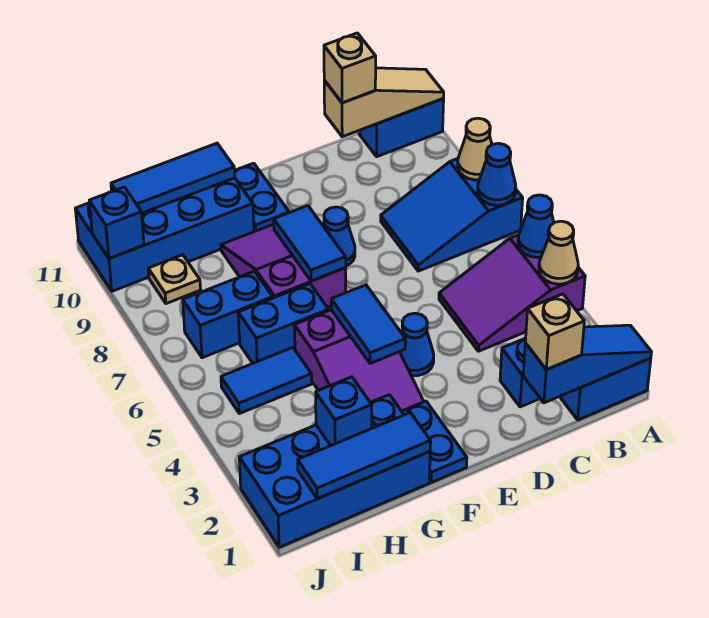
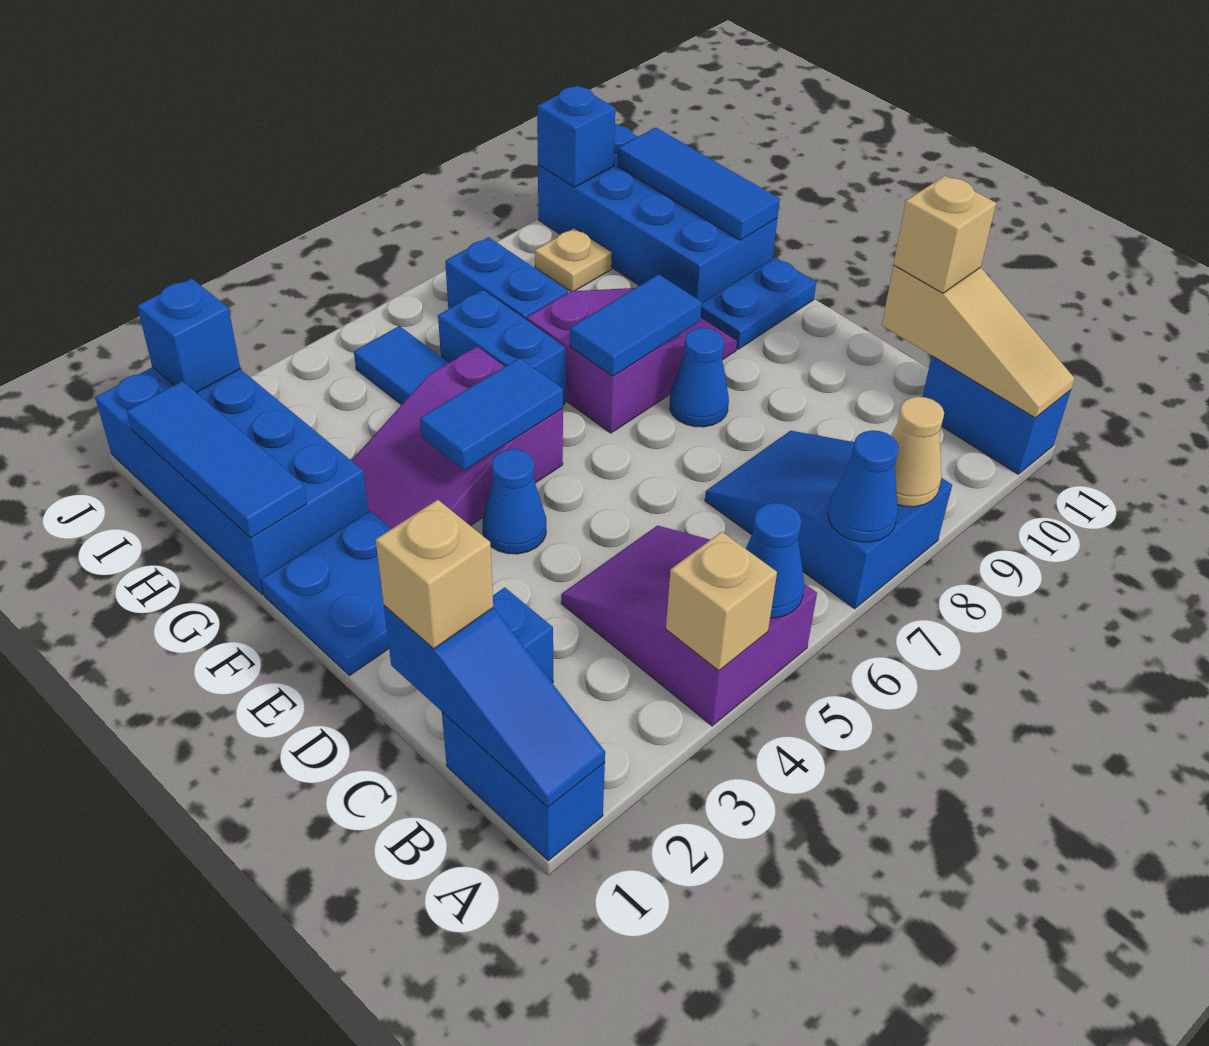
tan 1x1 cone [539,221,578,284] -> tan 1x1 brick [666,532,777,671]
blue 1x2 plate [402,401,467,483] -> blue 2x2 plate [261,511,391,676]
blue 1x1 brick [316,377,372,446] -> blue 1x1 brick moved to [137,278,240,393]

